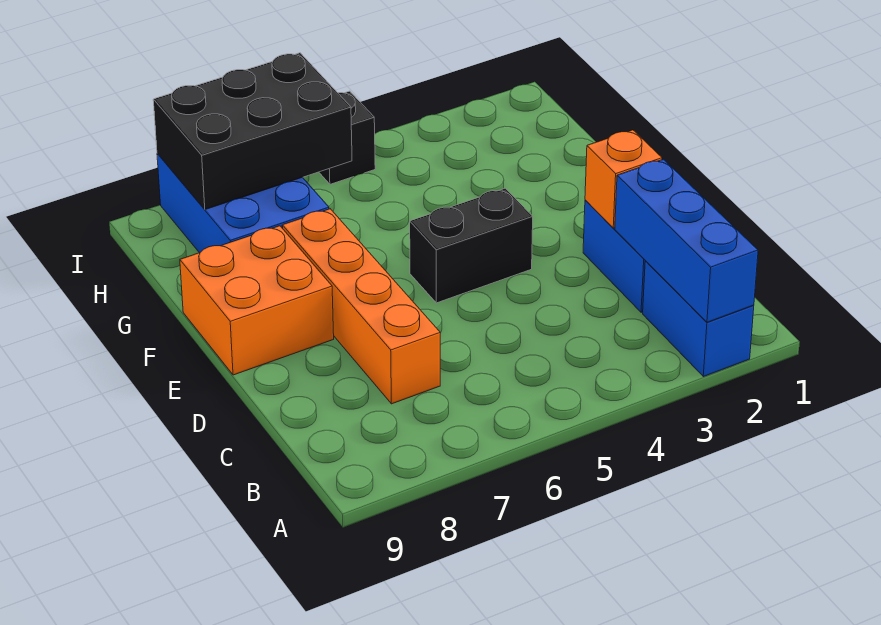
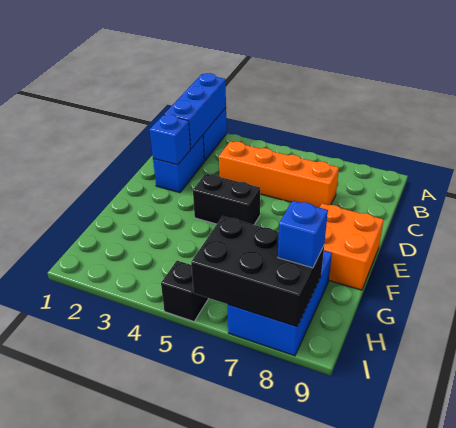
orange 1x4 brick [283,209,440,404] -> orange 1x4 brick turned to [219,141,339,208]
orange 1x1 brick [585,130,662,228] -> blue 1x1 brick [150,114,191,165]
none -> blue 1x1 brick [278,201,328,268]

